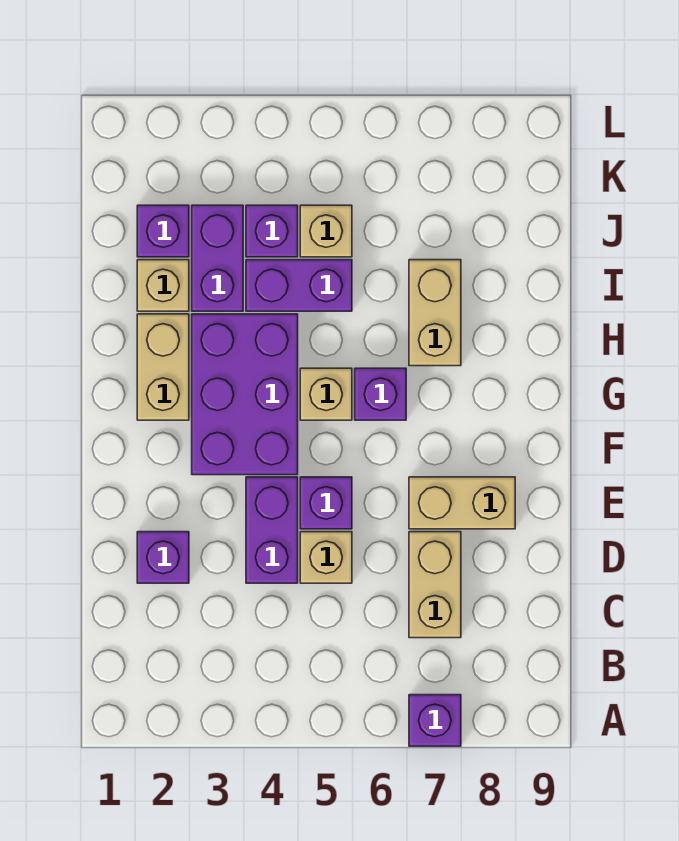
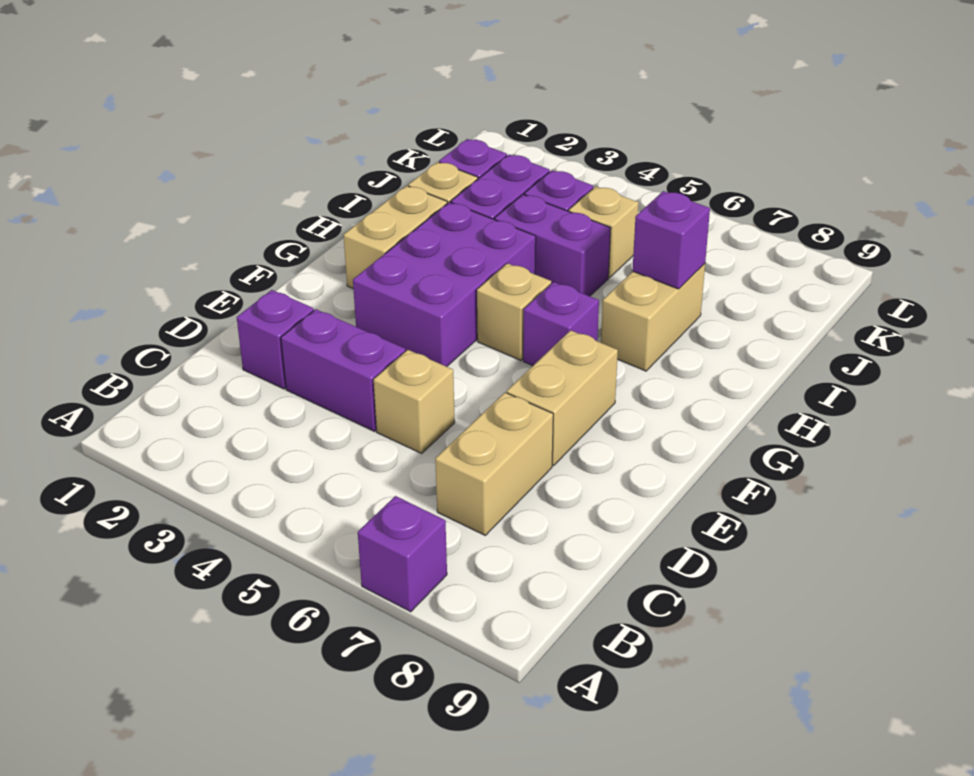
purple 1x2 brick [246,477,298,583] -> purple 1x2 brick turned to [281,309,405,431]
purple 1x1 brick [300,477,352,529] -> purple 1x1 brick moved to [633,191,710,289]
tan 1x2 brick [409,477,515,529] -> tan 1x2 brick turned to [507,330,618,466]

